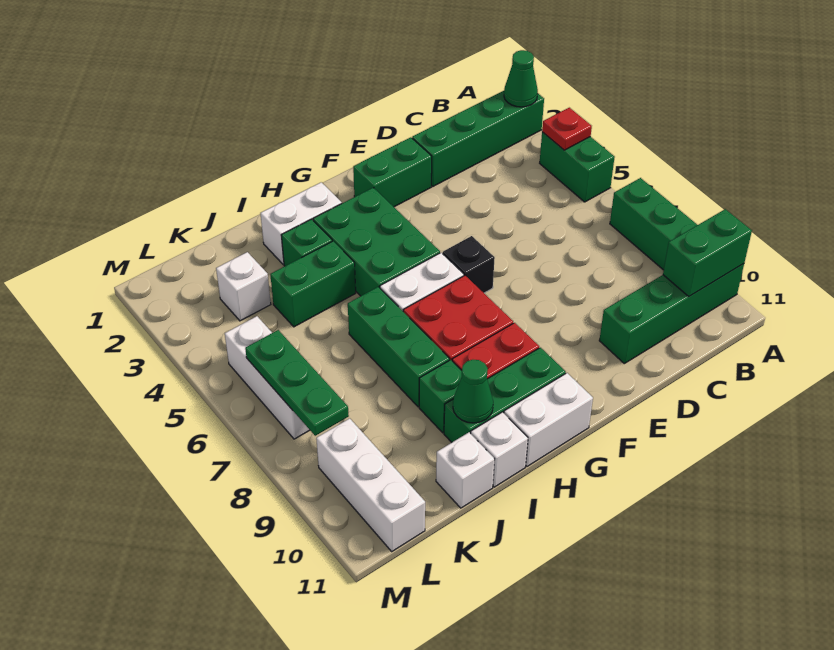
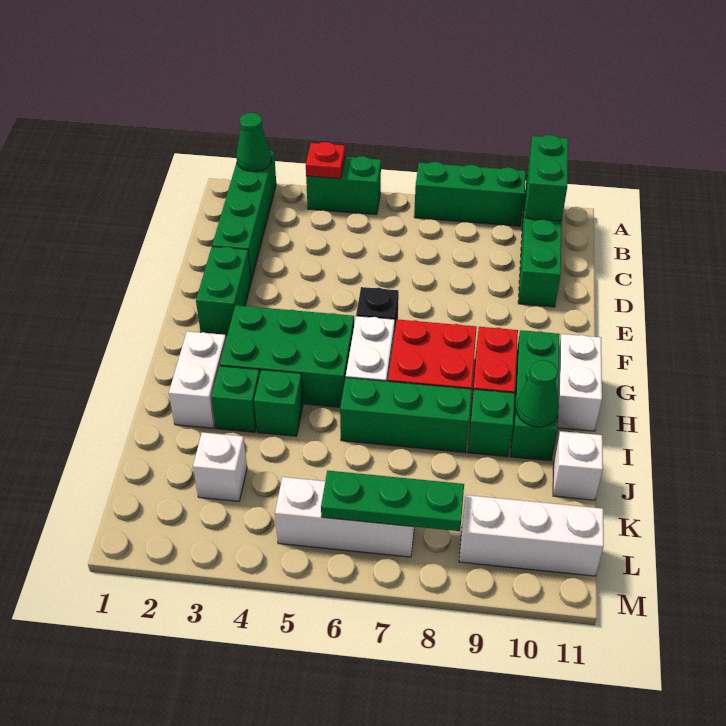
green 1x2 brick [270,241,356,327] -> green 1x1 brick [254,370,303,436]
white 1x1 brick [471,412,528,487] -> none

